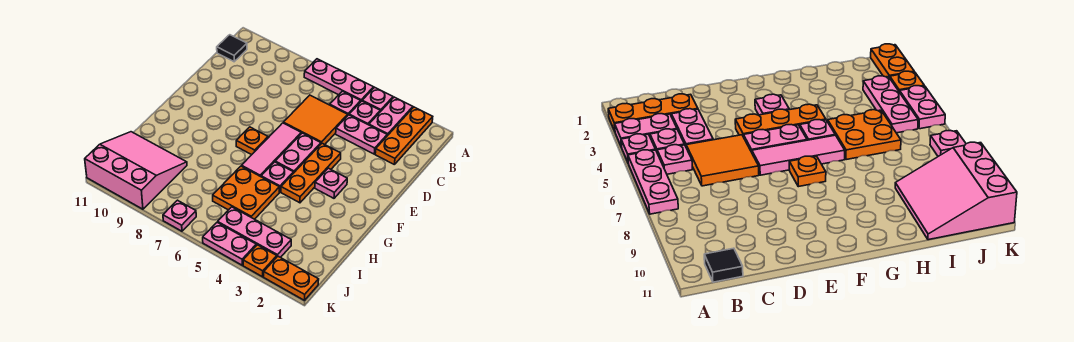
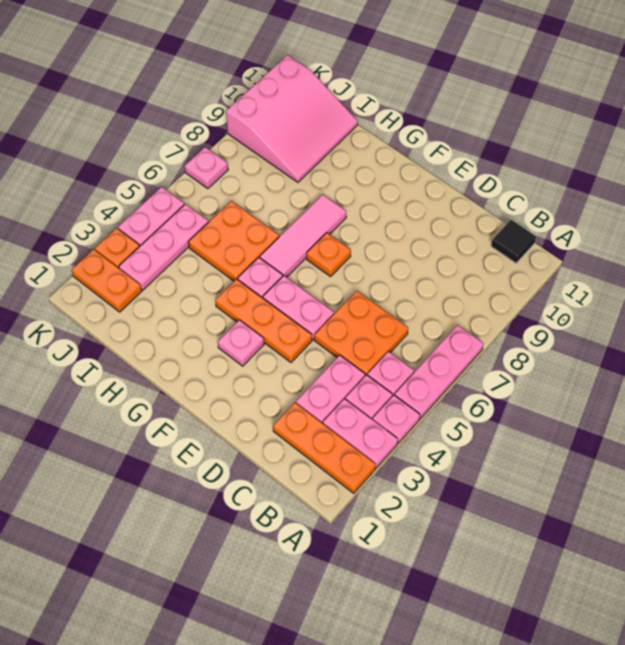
orange 2x2 tile [283,95,348,145] -> orange 2x2 plate [314,291,408,376]
pink 1x3 tile [242,123,301,177] -> pink 1x3 tile turned to [260,195,346,277]
orange 1x2 plate [264,256,319,300] -> orange 1x2 plate turned to [71,249,142,312]

